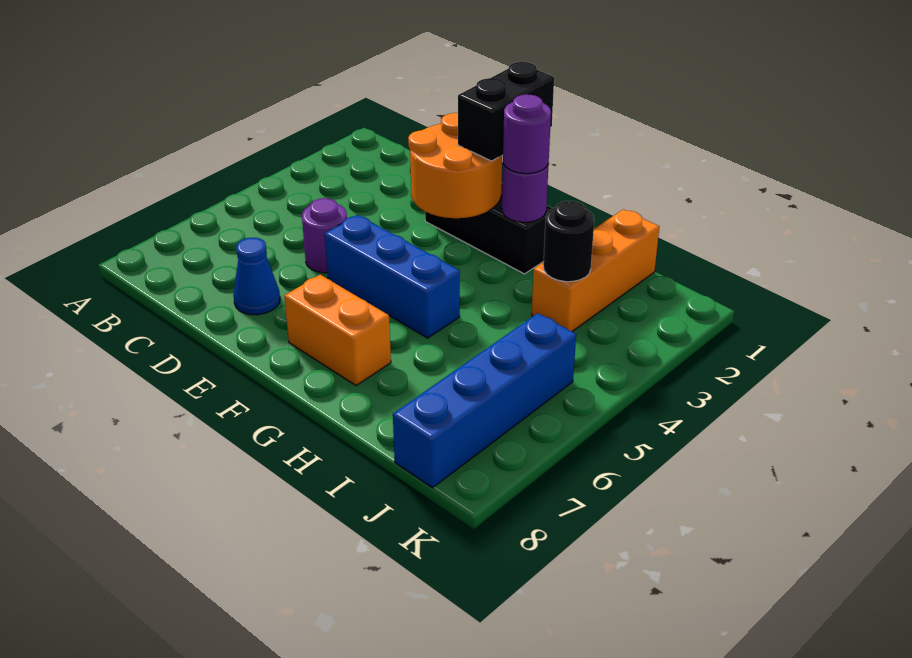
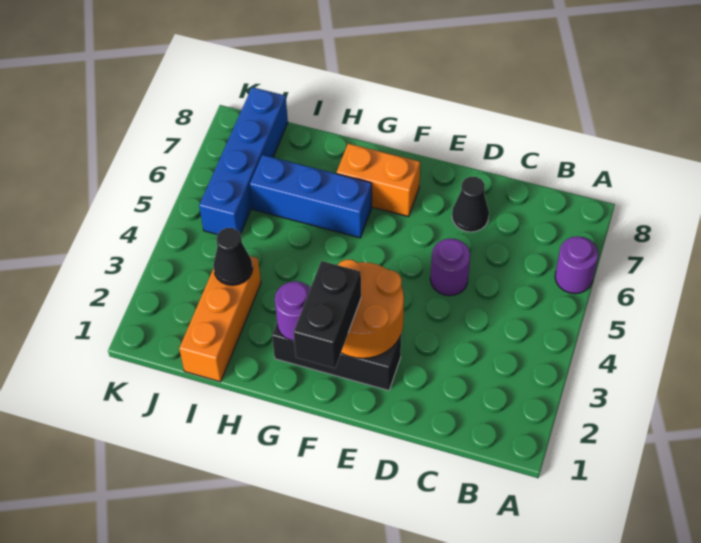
blue 1x1 cone [233,238,280,315] -> black 1x1 cone [452,177,489,232]
blue 1x3 brick [325,215,460,338] -> blue 1x3 brick moved to [250,155,372,238]
purple 1x1 round brick [503,94,551,174] -> purple 1x1 round brick moved to [555,236,598,294]
black 1x1 round brick [543,201,594,282] -> black 1x1 cone [213,228,253,285]

